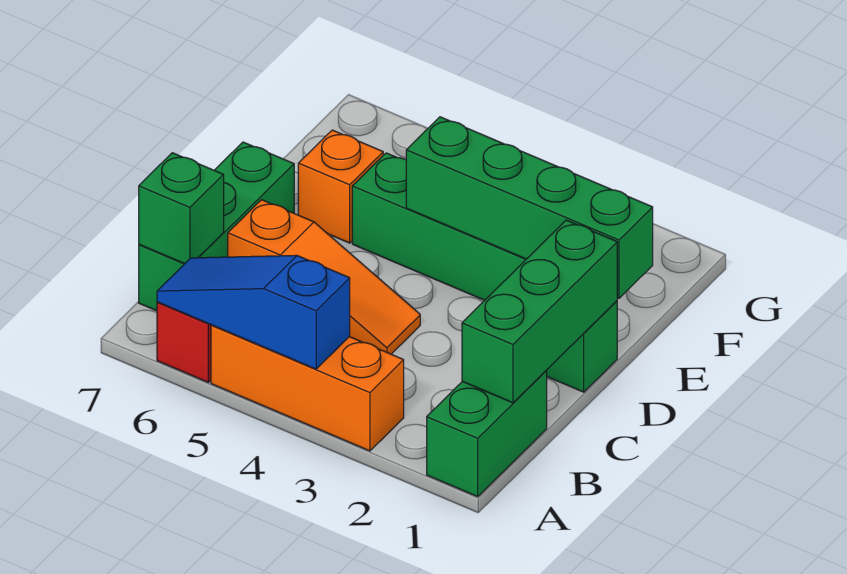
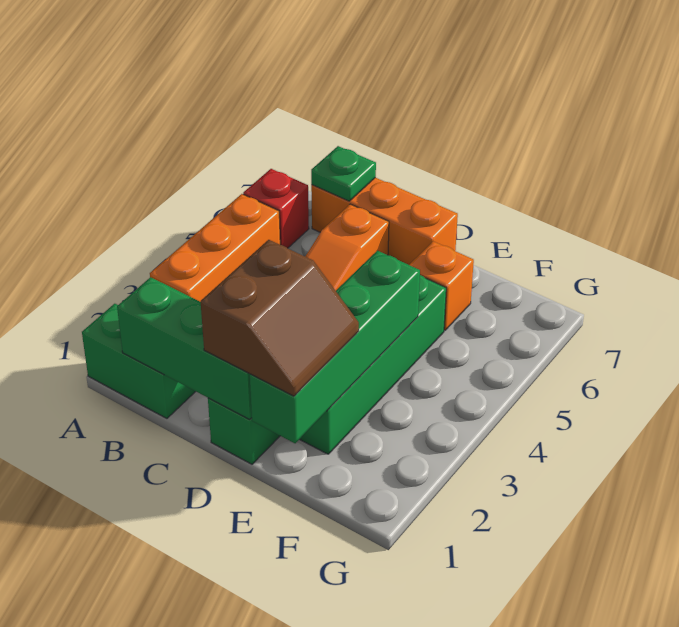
blue 1x3 slope [157,255,350,369] -> none
green 1x3 brick [139,142,294,311] -> orange 1x3 brick [311,178,458,265]
green 1x1 brick [139,153,224,264] -> green 1x1 plate [311,146,376,201]
none -> brown 2x2 slope [201,240,359,396]

